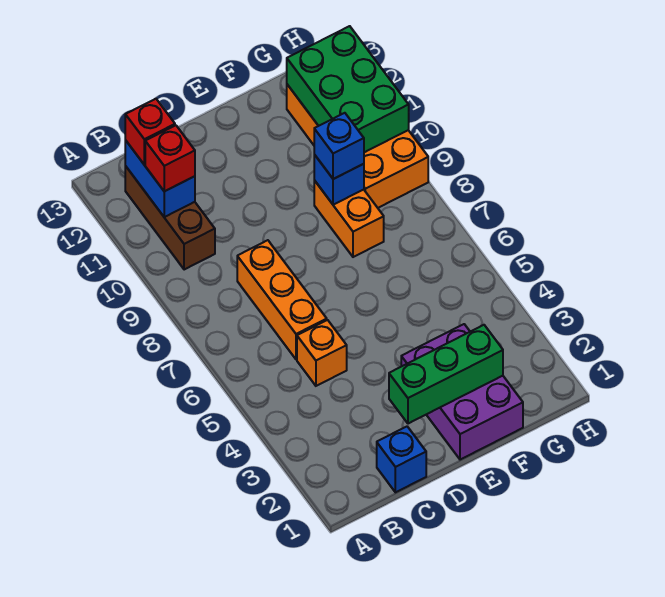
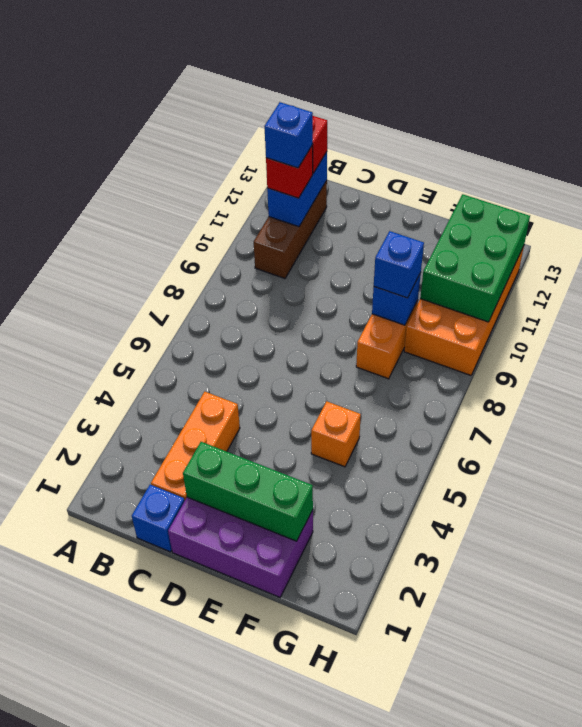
none -> blue 1x1 brick [264,102,313,168]
orange 1x1 brick [297,320,347,386] -> orange 1x1 brick moved to [311,401,361,467]
orange 1x3 brick [237,240,327,359] -> orange 1x3 brick moved to [151,392,240,500]
purple 2x3 brick [401,324,523,460] -> purple 2x3 brick turned to [168,497,313,597]

